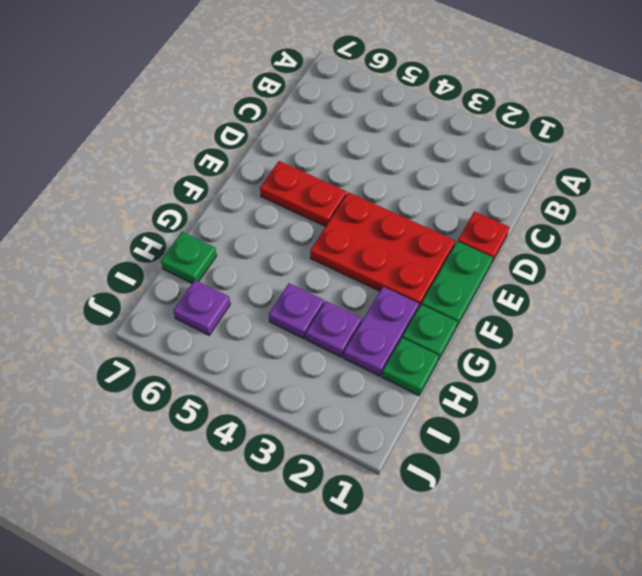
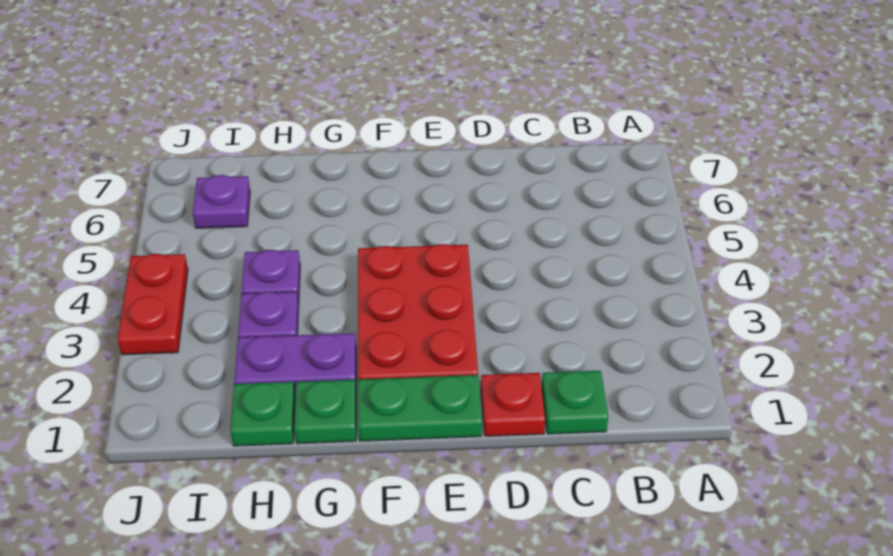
red 1x2 plate [260,161,347,226] -> red 1x2 plate moved to [117,254,188,355]
green 1x1 plate [161,232,217,283] -> green 1x1 plate moved to [542,371,608,434]

